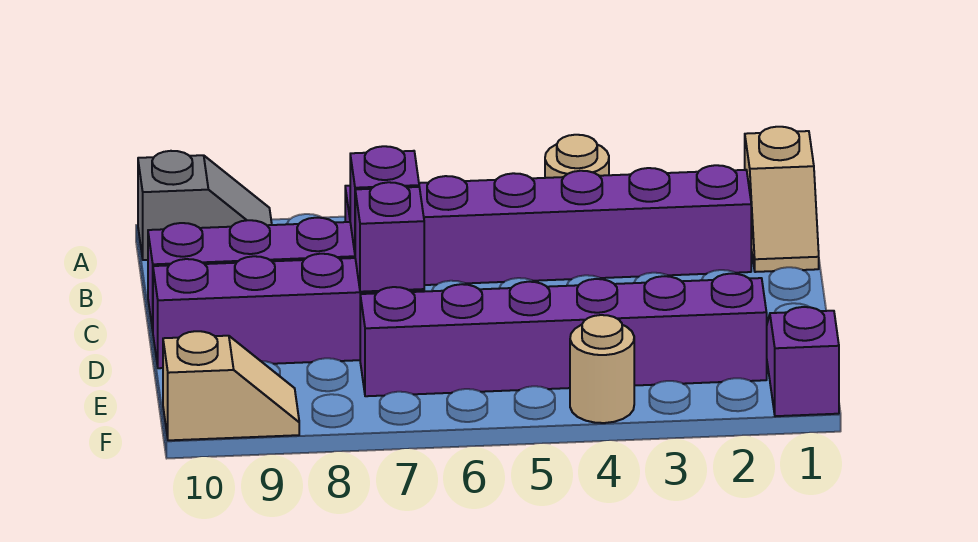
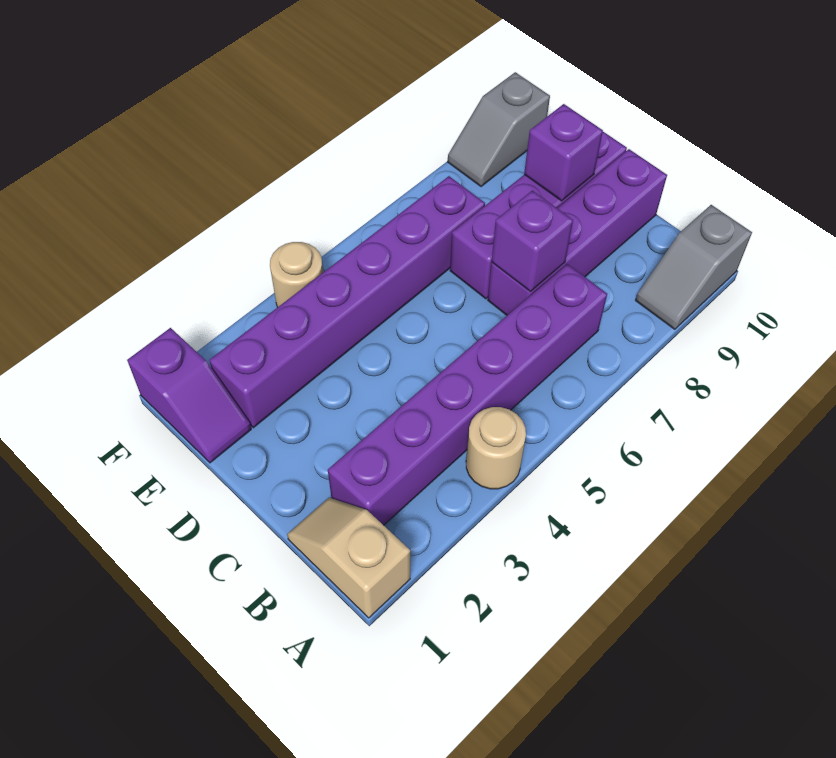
purple 1x1 brick [355,182,424,292] -> purple 1x1 brick moved to [524,104,603,201]
tan 1x2 slope [163,331,299,440] -> grey 1x2 slope [448,72,550,187]

